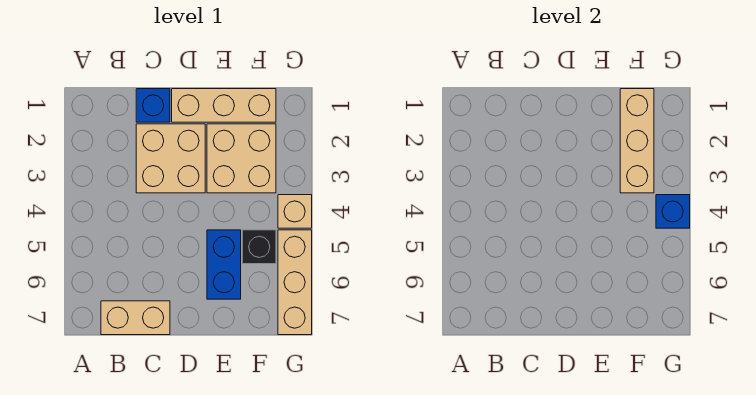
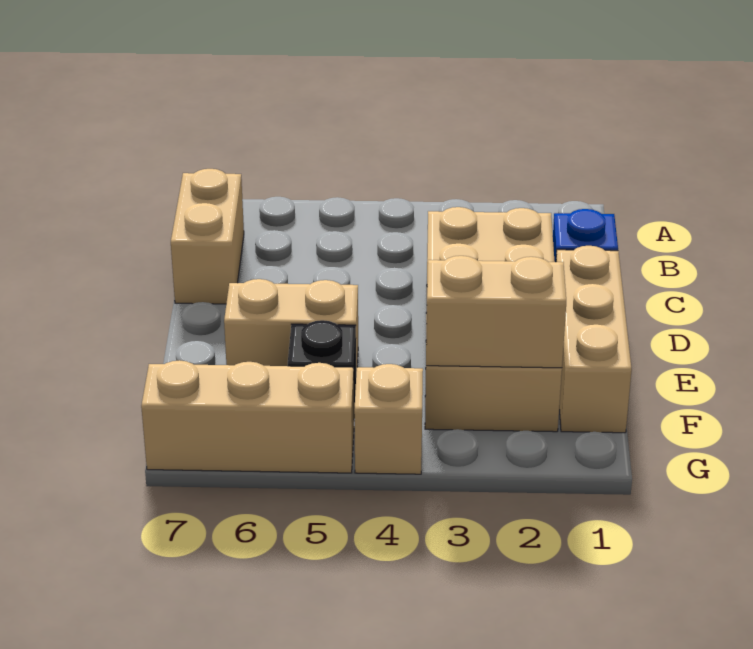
blue 1x2 brick [207,230,241,299] -> tan 1x2 brick [224,279,358,371]
tan 1x3 brick [620,89,654,193] -> tan 1x2 brick [426,256,566,368]
blue 1x1 brick [656,195,690,228] -> none

